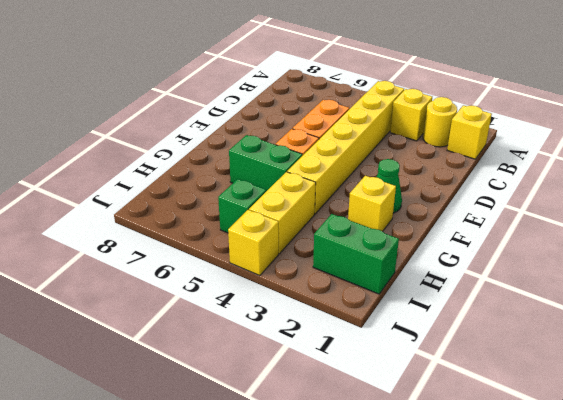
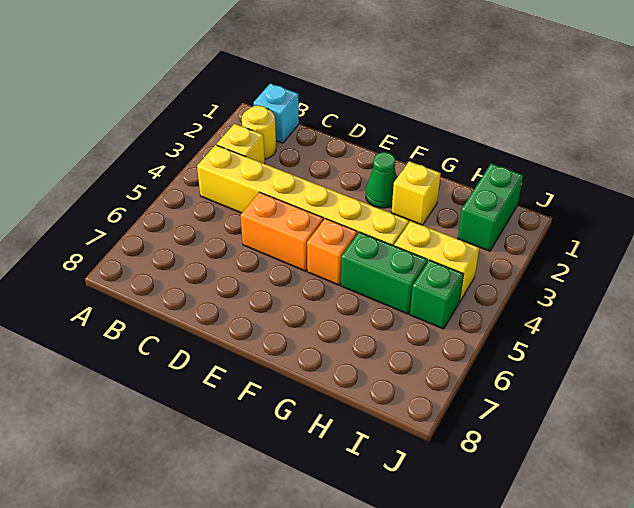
yellow 1x1 brick [447,105,492,159] -> cyan 1x1 brick [254,84,299,143]
green 1x2 brick [229,135,302,191] -> green 1x2 brick turned to [341,232,427,314]
yellow 1x1 brick [228,210,279,276] -> none

